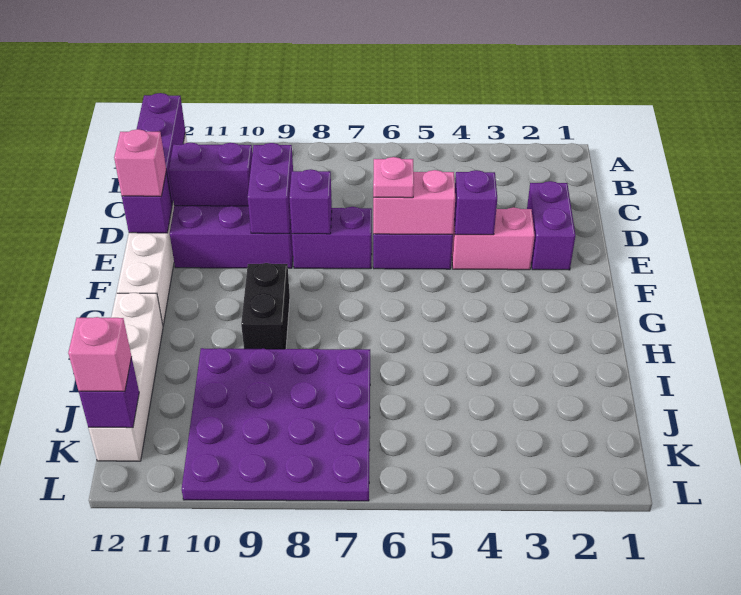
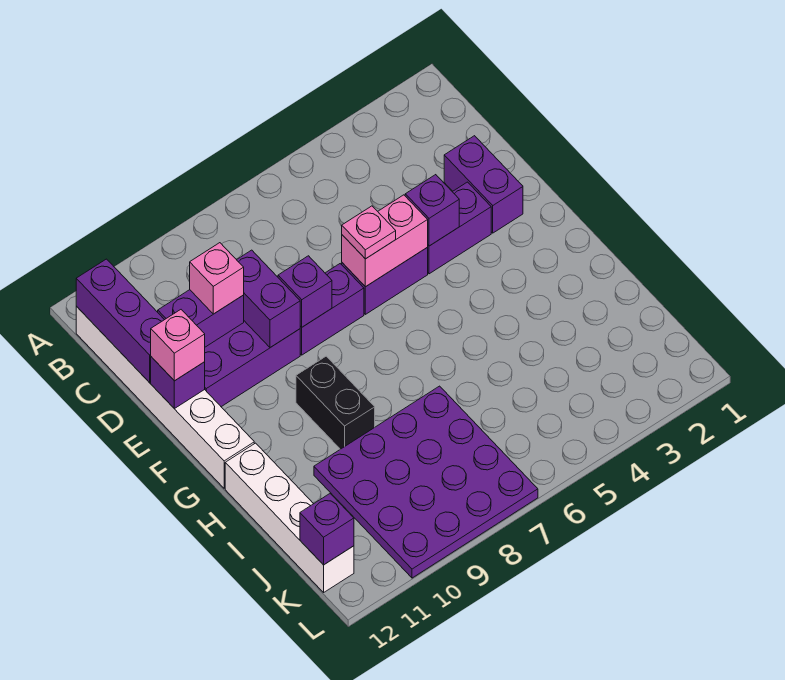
pink 1x2 brick [452,207,535,270] -> purple 1x2 brick [427,182,491,274]
pink 1x1 brick [68,317,132,391] -> pink 1x1 brick moved to [190,243,244,314]

